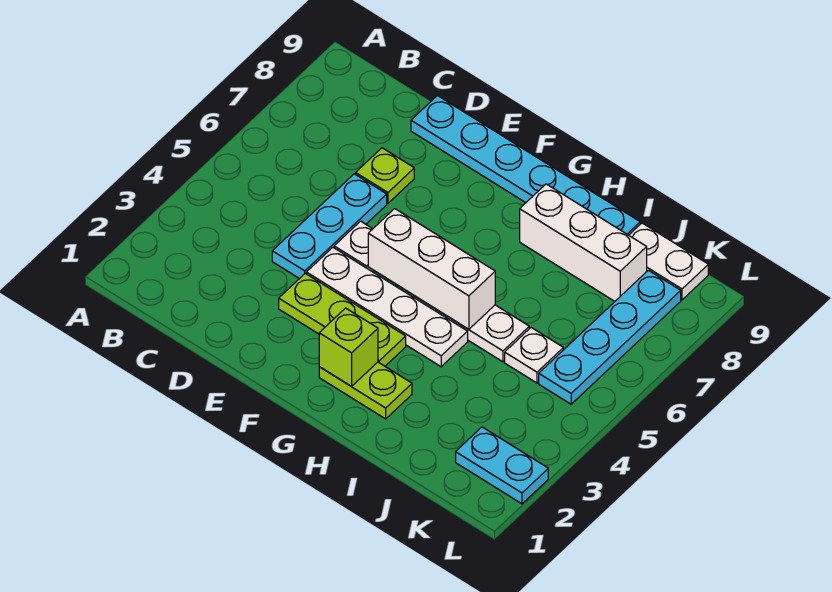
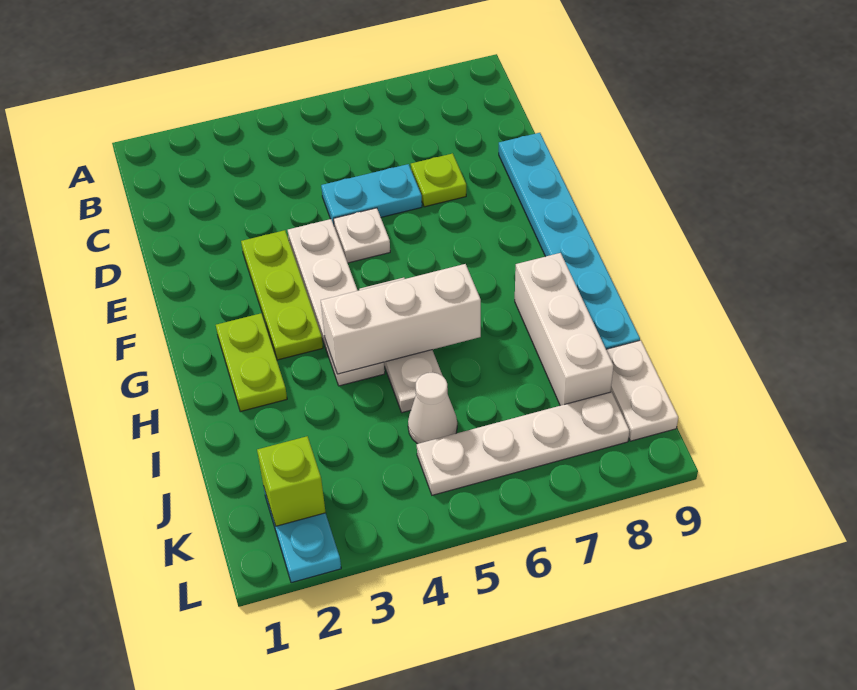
cyan 1x3 plate [272,174,387,279] -> cyan 1x2 plate [321,164,422,225]
white 1x3 brick [368,209,495,329] -> white 1x3 brick turned to [321,264,481,374]
lime 1x1 brick [319,308,378,386] -> lime 1x1 brick moved to [257,436,326,526]
white 1x1 plate [505,328,563,383] -> white 1x1 cone [408,373,457,444]
cyan 1x4 plate [539,270,681,404] -> white 1x4 plate [417,392,629,495]

